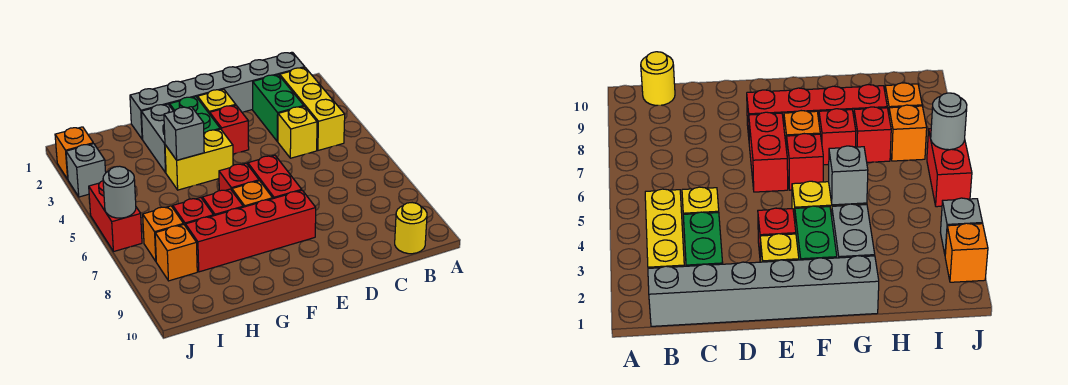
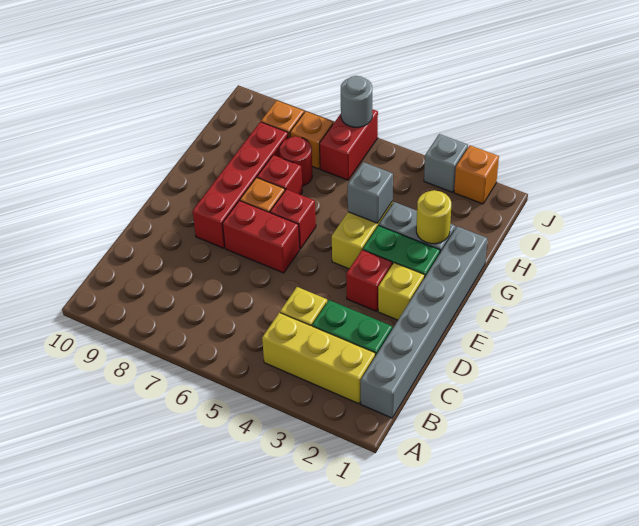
yellow 1x1 round brick [395,203,427,254] -> yellow 1x1 round brick moved to [416,190,451,244]
red 1x1 brick [173,198,213,226] -> red 1x1 round brick [280,136,312,186]
red 1x2 brick [89,181,142,252] -> red 1x2 brick turned to [320,109,378,180]

